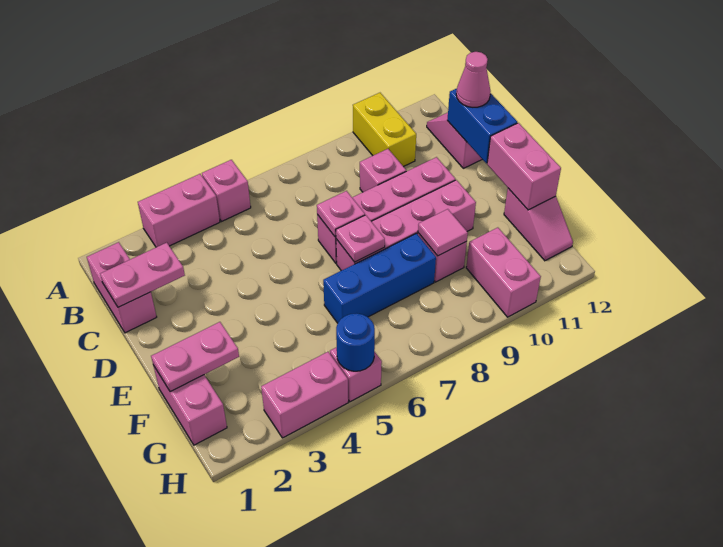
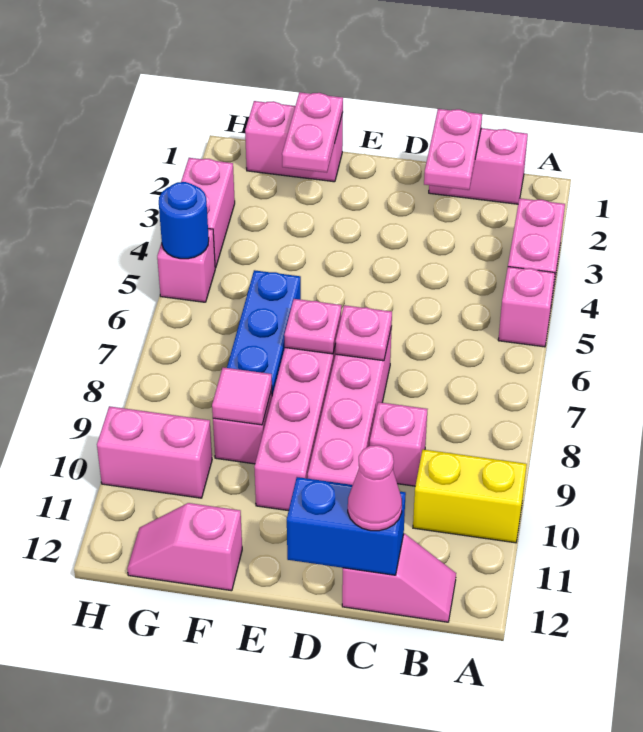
pink 1x2 brick [487,123,561,210] -> none

